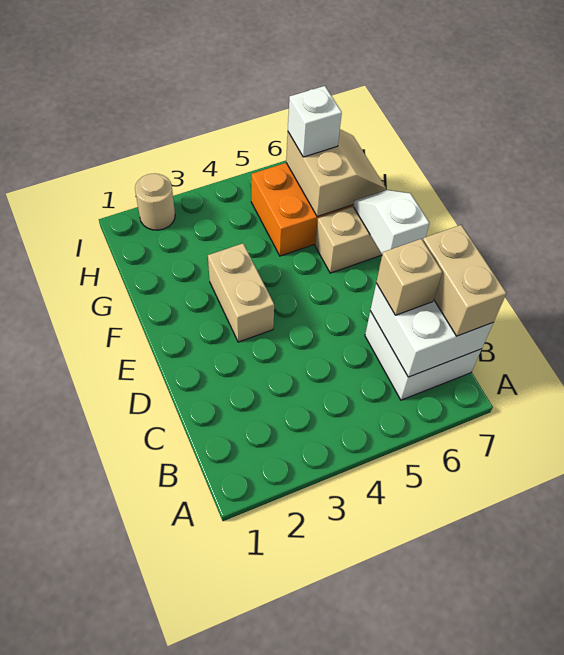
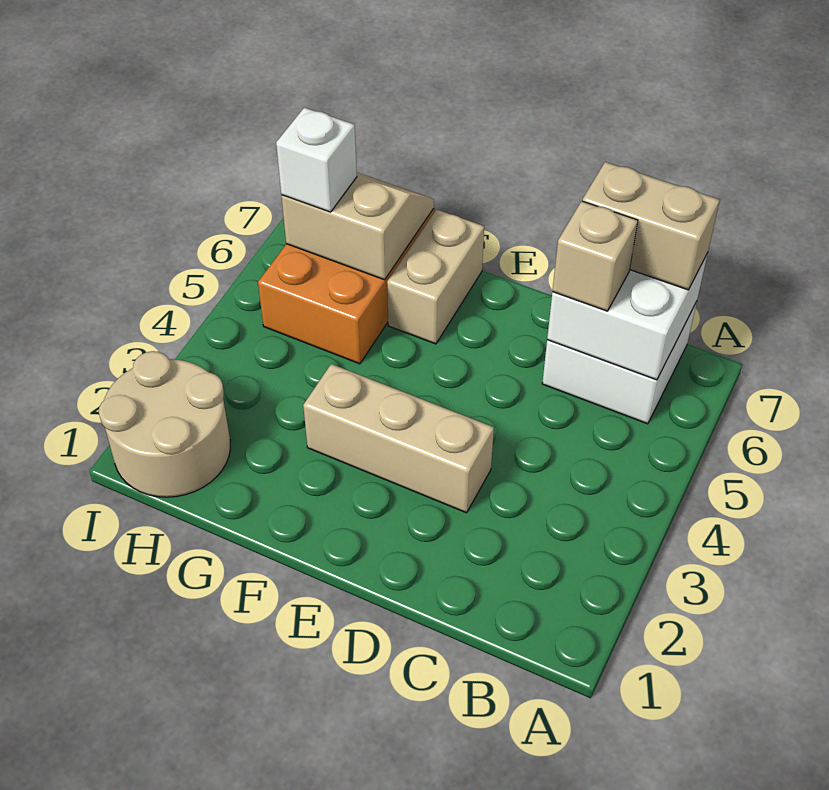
tan 1x2 brick [208,243,274,342] -> tan 1x3 brick [303,364,494,513]
white 1x2 slope [353,190,429,254] -> none
tan 1x1 round brick [135,173,175,230] -> tan 2x2 round brick [99,351,230,497]

